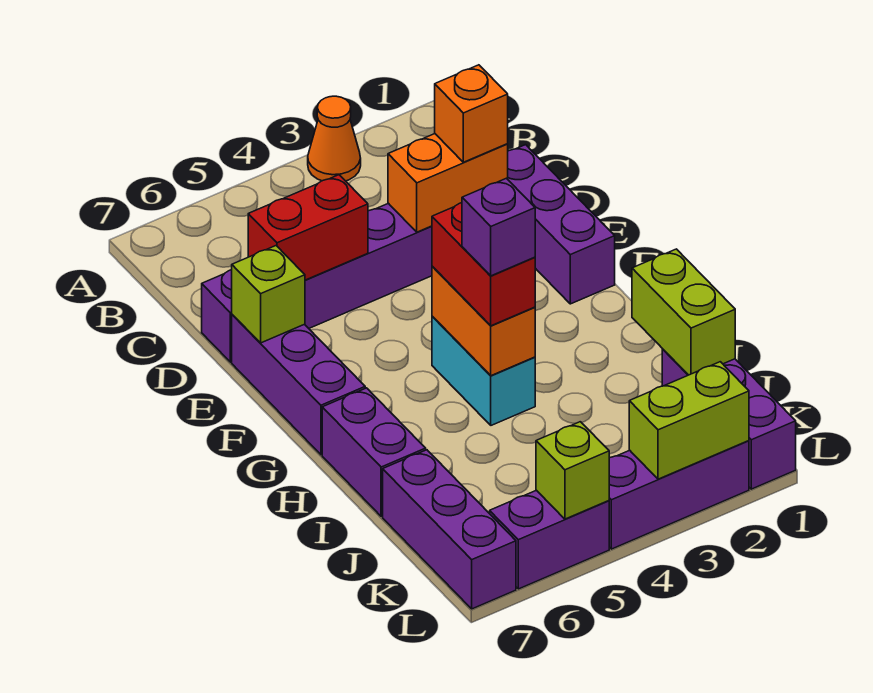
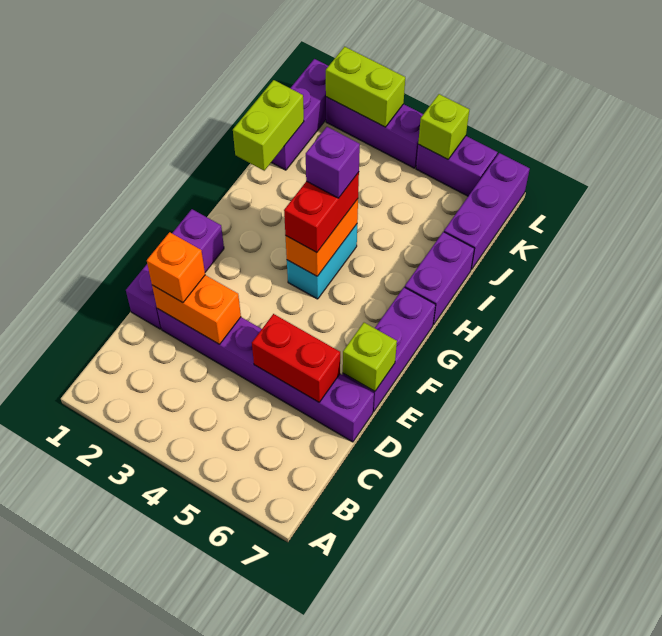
orange 1x1 cone [308,96,361,181] -> none

